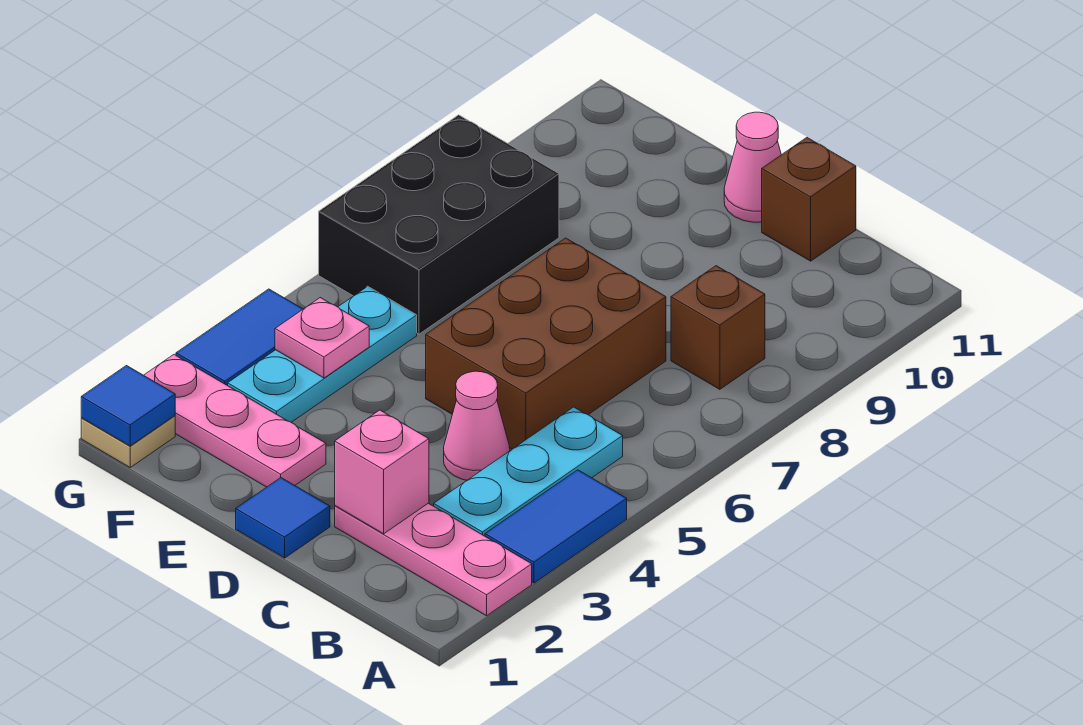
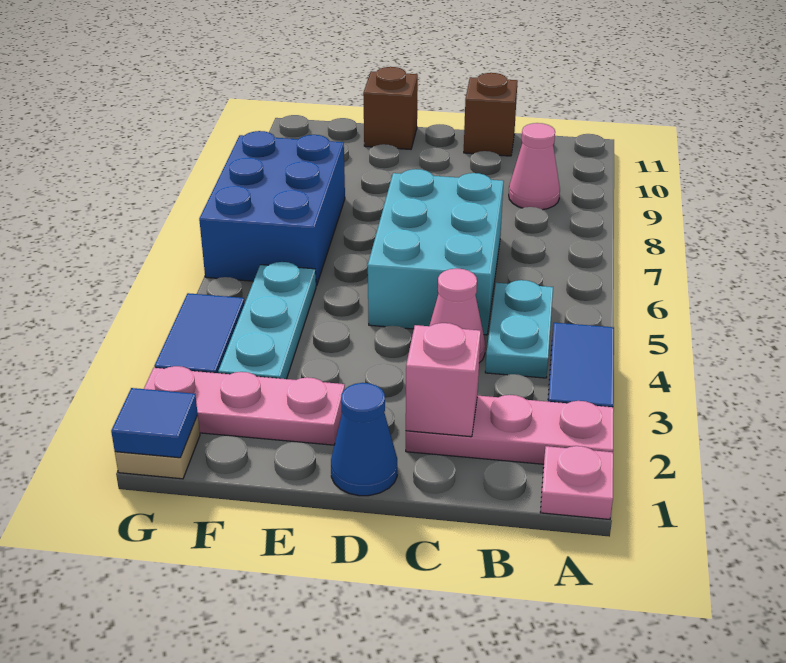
cyan 1x3 plate [434,407,623,536] -> cyan 1x2 plate [485,280,553,378]
brown 1x1 brick [671,266,765,389] -> brown 1x1 brick moved to [363,67,418,149]
brown 2x3 brick [426,238,666,449] -> cyan 2x3 brick [368,169,504,335]
blue 1x1 tile [236,478,330,558] -> blue 1x1 cone [331,383,397,496]
pink 1x1 cone [724,112,781,222] -> pink 1x1 cone moved to [509,123,560,210]
pink 1x1 plate [275,298,369,378] -> pink 1x1 plate moved to [540,446,613,519]
black 2x3 brick [319,115,559,334] -> blue 2x3 brick [199,131,345,286]

